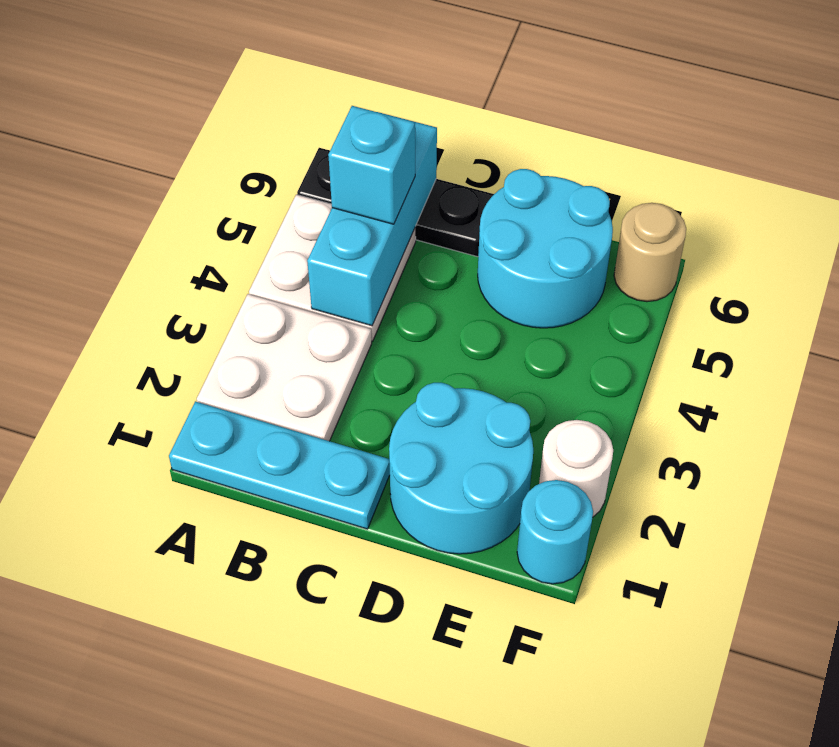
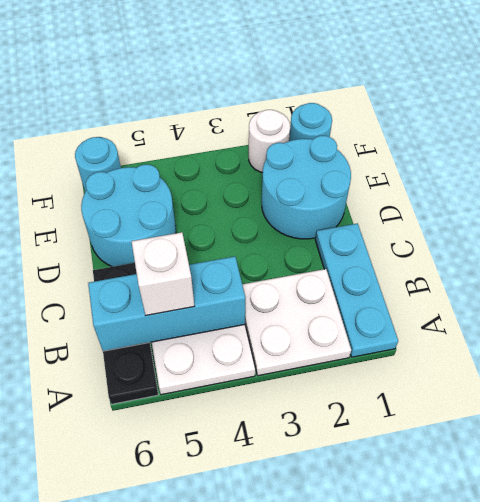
cyan 1x1 brick [328,106,415,224] -> white 1x1 brick [132,232,195,316]
tan 1x1 round brick [614,203,686,302] -> cyan 1x1 round brick [75,137,121,192]

